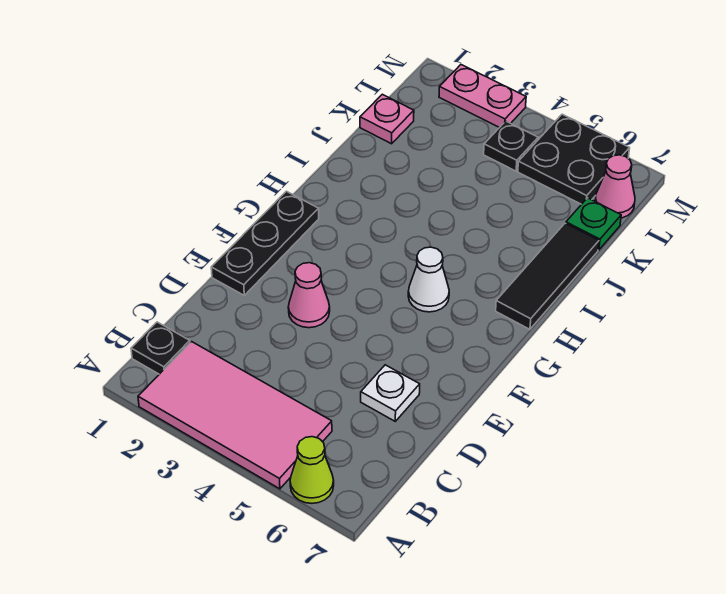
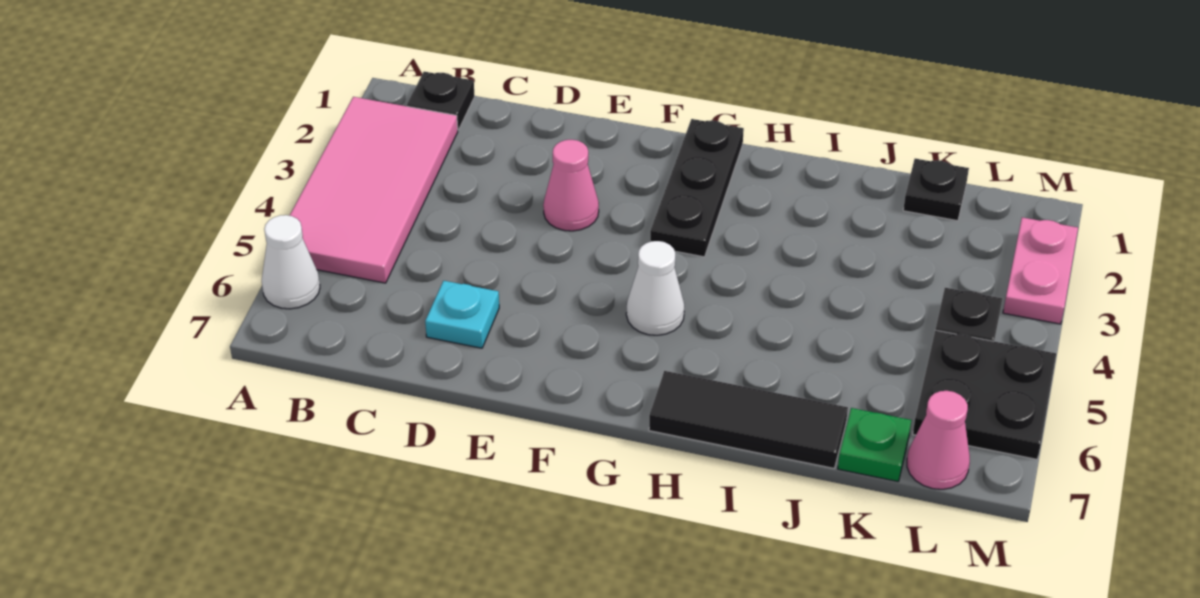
lime 1x1 cone [290,437,334,503] -> white 1x1 cone [262,215,320,309]
white 1x1 plate [361,365,420,421] -> cyan 1x1 plate [425,281,499,348]
black 1x3 plate [211,191,319,295] -> black 1x3 plate turned to [650,119,744,257]
pink 1x1 plate [360,94,414,144] -> black 1x1 plate [903,159,969,221]

